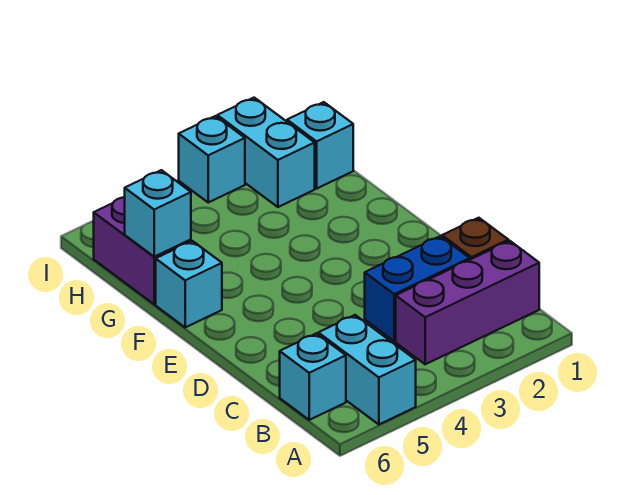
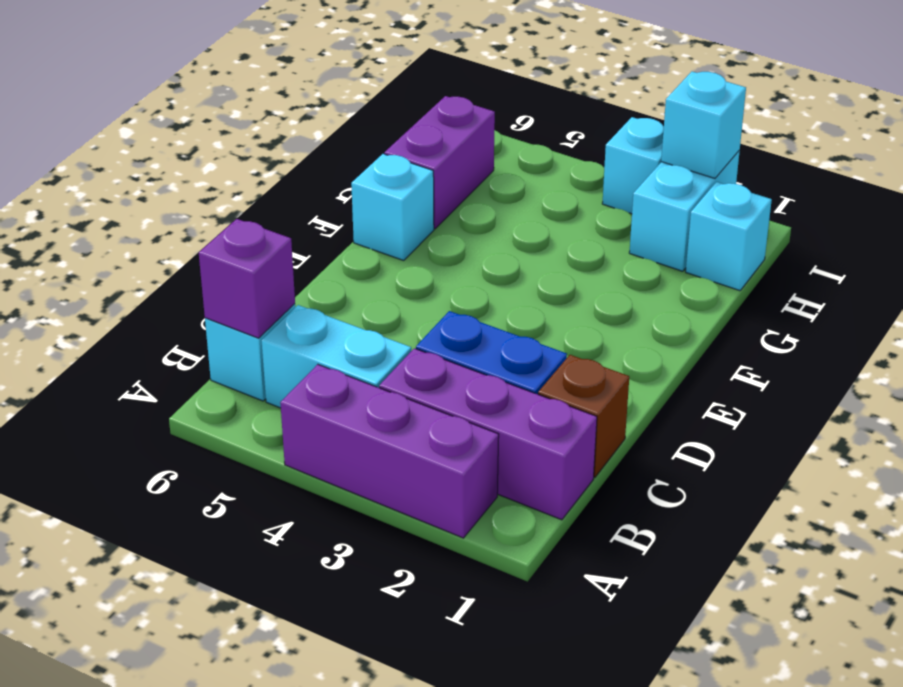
none -> purple 1x3 brick [280,364,499,538]
cyan 1x2 brick [318,315,416,424] -> cyan 1x2 brick turned to [261,305,411,408]
none -> purple 1x1 brick [199,219,295,338]
cyan 1x1 brick [125,170,191,257] -> cyan 1x1 brick moved to [661,71,746,178]

